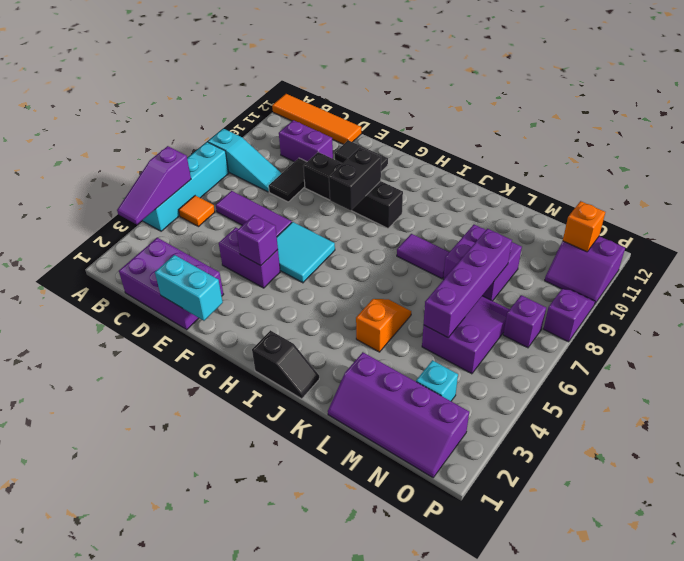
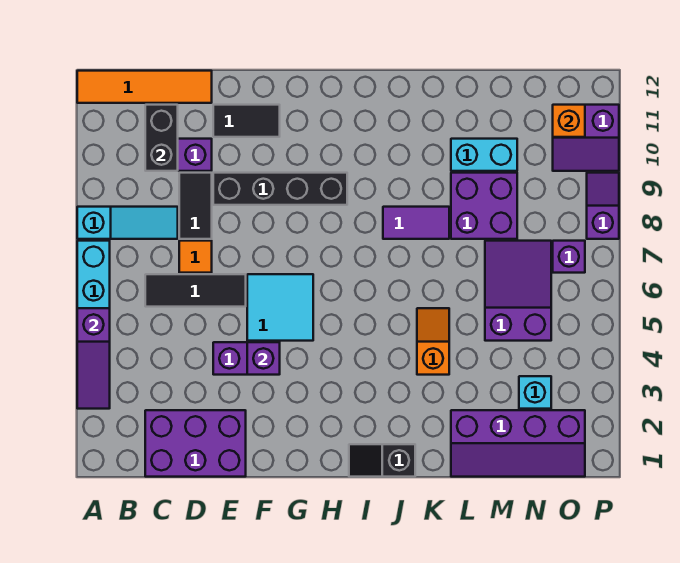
orange 1x1 tile [179,195,215,227] -> orange 1x1 tile moved to [179,241,212,273]
purple 1x3 tile [216,191,292,236] -> black 1x3 tile [145,274,246,307]
cyan 1x2 brick [155,255,223,321] -> cyan 1x2 brick moved to [451,139,517,171]
black 1x2 brick [329,148,381,211] -> black 1x2 brick moved to [145,105,178,171]
black 1x2 slope [252,330,319,399] -> black 1x2 slope turned to [349,444,415,477]
purple 1x4 brick [424,229,512,338] -> none

